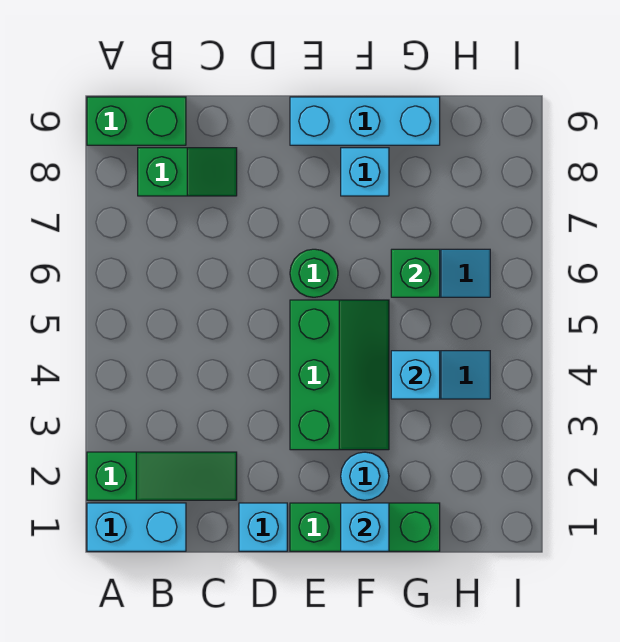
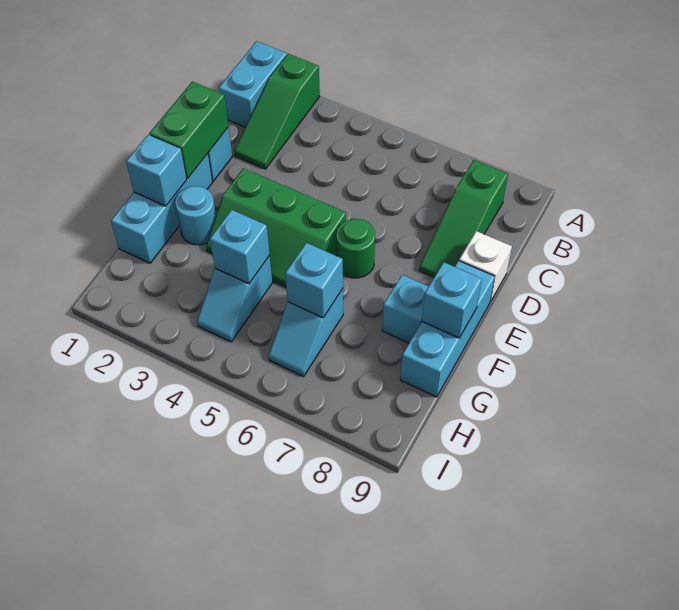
green 1x2 brick [87,97,186,145] -> green 1x2 brick moved to [149,82,228,178]
green 1x2 slope [138,148,237,196] -> green 1x3 slope [419,160,508,277]
none -> white 1x1 brick [459,231,512,302]
green 1x3 brick [290,503,440,551] -> cyan 1x3 brick [111,153,213,263]
none -> cyan 1x1 brick [422,262,482,338]
green 1x1 brick [391,249,440,297] -> cyan 1x1 brick [285,243,343,318]

